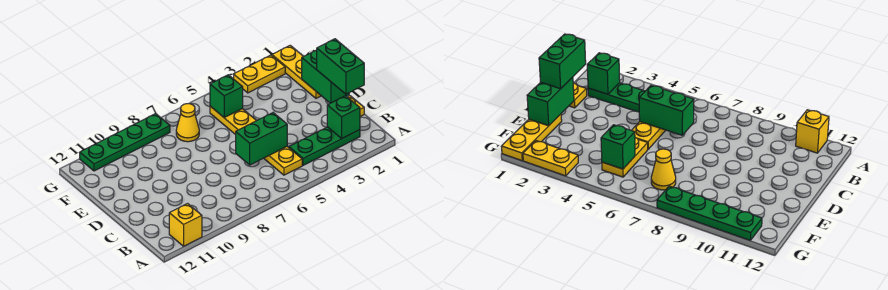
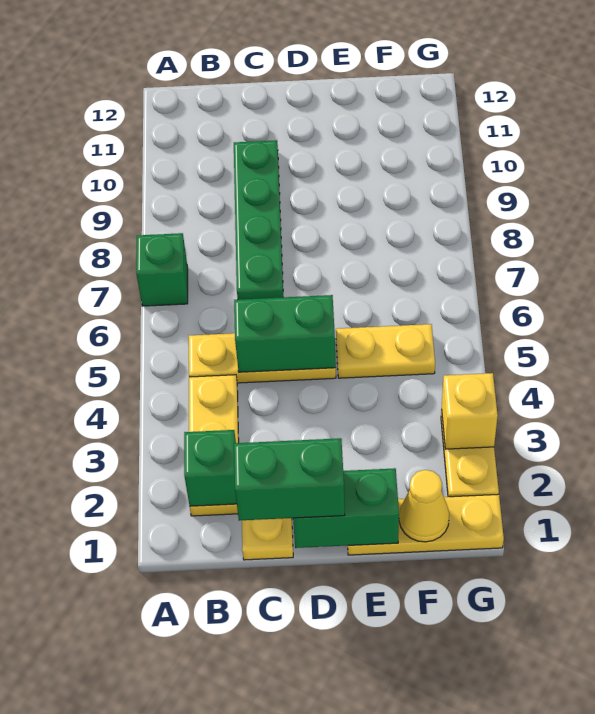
yellow 1x1 brick [169,204,202,246] -> yellow 1x1 brick moved to [442,373,498,449]
green 1x3 plate [289,127,360,165] -> yellow 1x3 plate [189,375,239,516]
green 1x2 brick [236,113,287,165] -> green 1x2 brick turned to [234,295,336,372]
green 1x1 brick [210,75,243,117] -> green 1x1 brick moved to [136,233,188,306]
yellow 1x1 cone [176,104,199,142] -> yellow 1x1 cone moved to [399,470,449,542]
green 1x4 plate [80,114,170,171] -> green 1x4 plate moved to [234,140,283,300]

